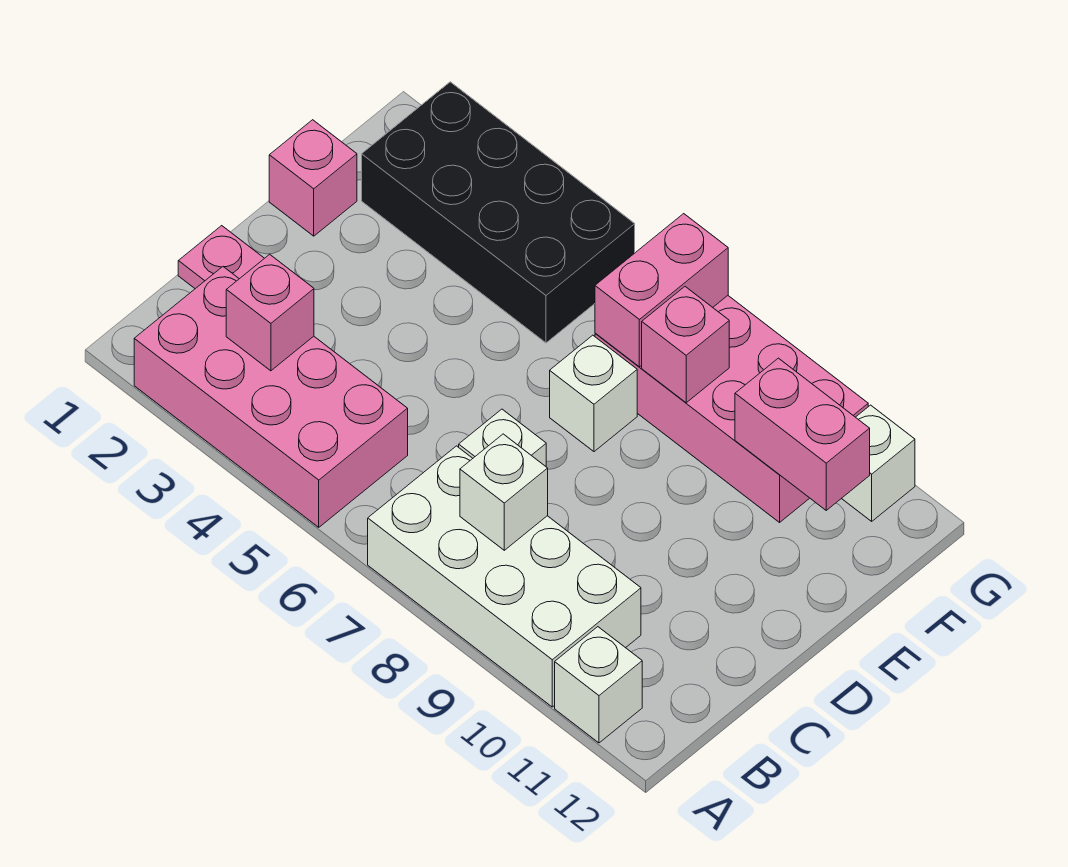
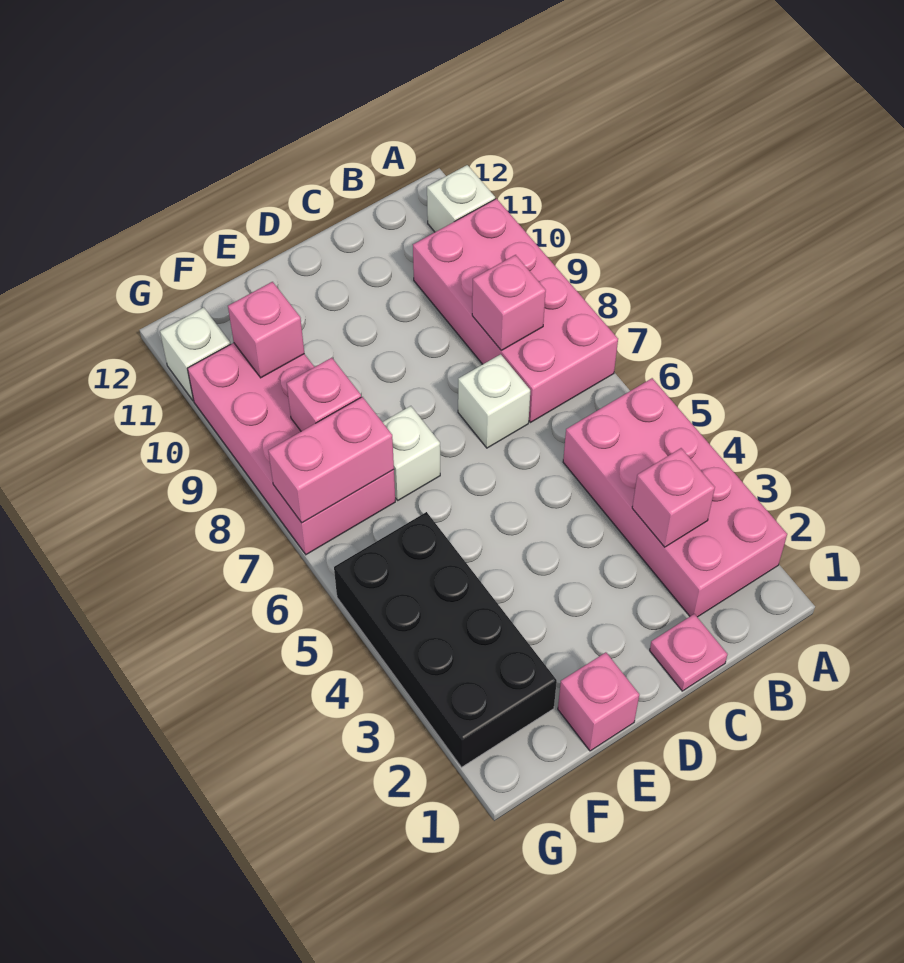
white 2x4 brick [368,446,641,707] -> pink 2x4 brick [413,199,618,422]
white 1x1 brick [460,434,548,550] -> pink 1x1 brick [472,255,546,350]
pink 1x2 brick [735,358,870,510] -> pink 1x1 brick [228,282,304,378]

